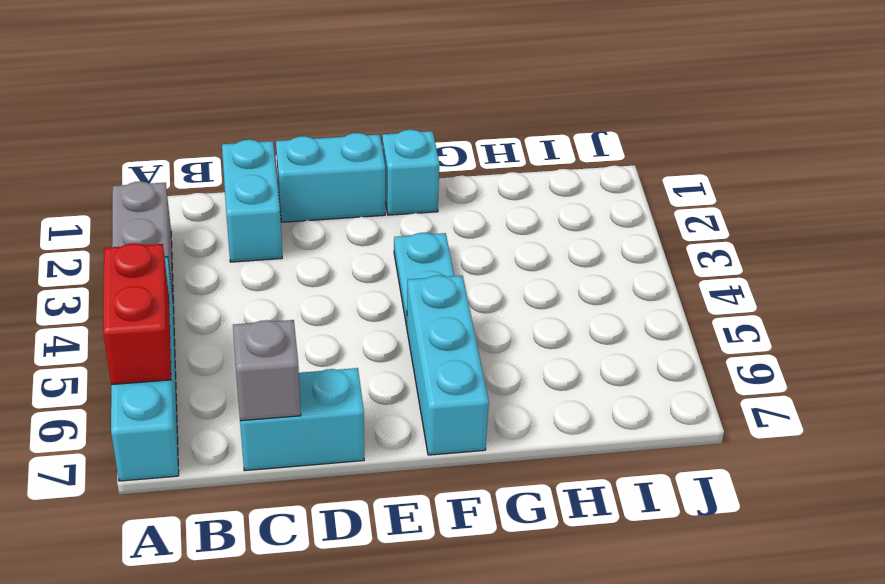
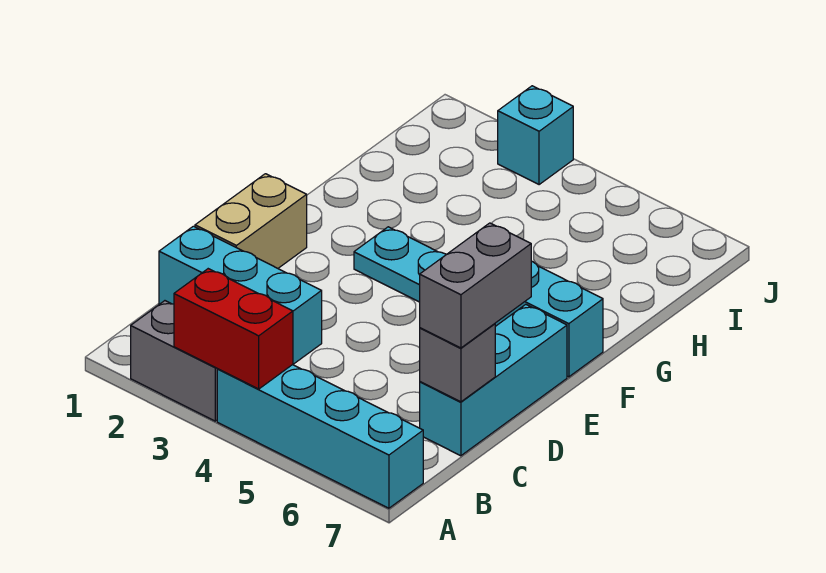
red 1x2 brick [103,243,171,385] -> red 1x2 brick moved to [174,269,293,389]
cyan 1x2 brick [222,140,282,262] -> cyan 1x3 brick [159,226,322,364]
cyan 1x2 brick [240,368,364,471] -> cyan 1x3 brick [420,304,567,456]
none -> grey 1x2 brick [420,223,531,348]
cyan 1x2 brick [276,133,385,222] -> tan 1x2 brick [195,174,307,268]
cyan 1x1 brick [382,130,439,215] -> cyan 1x1 brick moved to [498,86,573,185]

